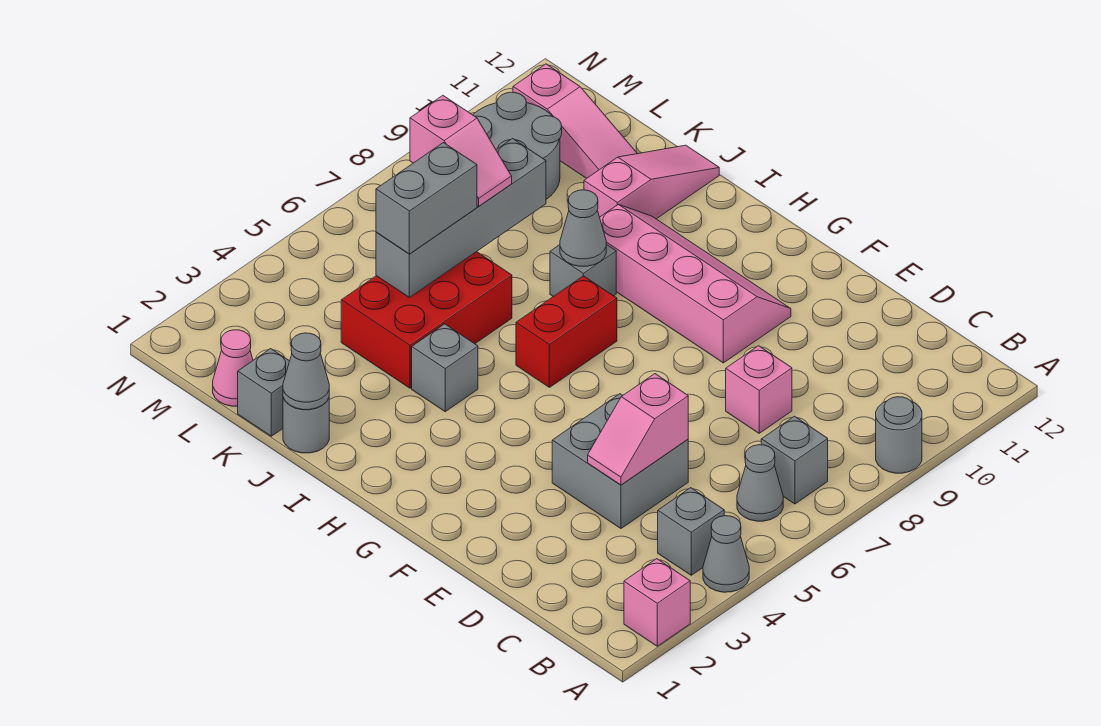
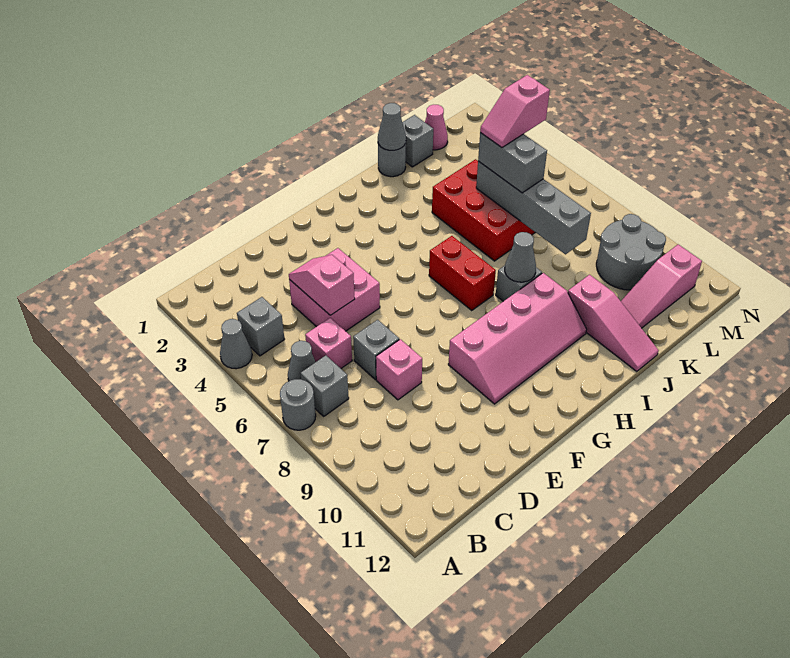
pink 1x1 brick [624,559,690,646] -> pink 1x1 brick moved to [305,318,352,368]
grey 1x1 round brick [876,397,922,473] -> grey 1x1 round brick moved to [280,379,316,430]
grey 2x2 brick [552,394,688,528] -> pink 2x2 brick [289,248,380,331]
grey 1x1 brick [412,324,478,411] -> grey 1x1 brick moved to [353,320,399,379]
pink 1x2 slope [410,96,512,206] -> pink 1x2 slope moved to [480,75,550,148]

